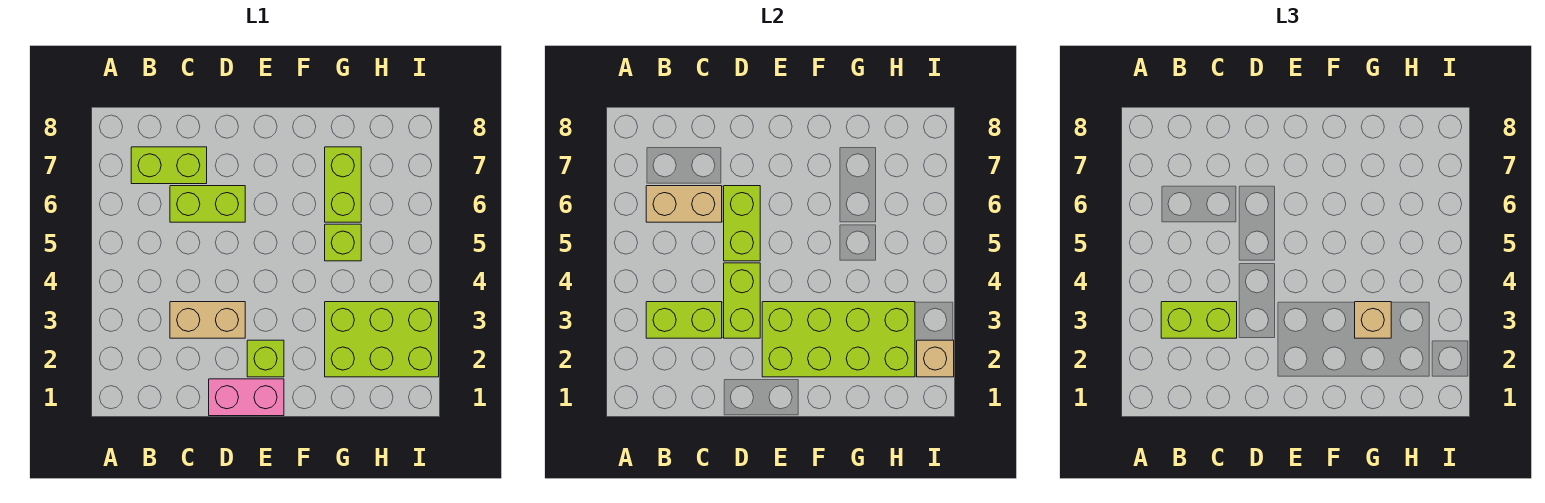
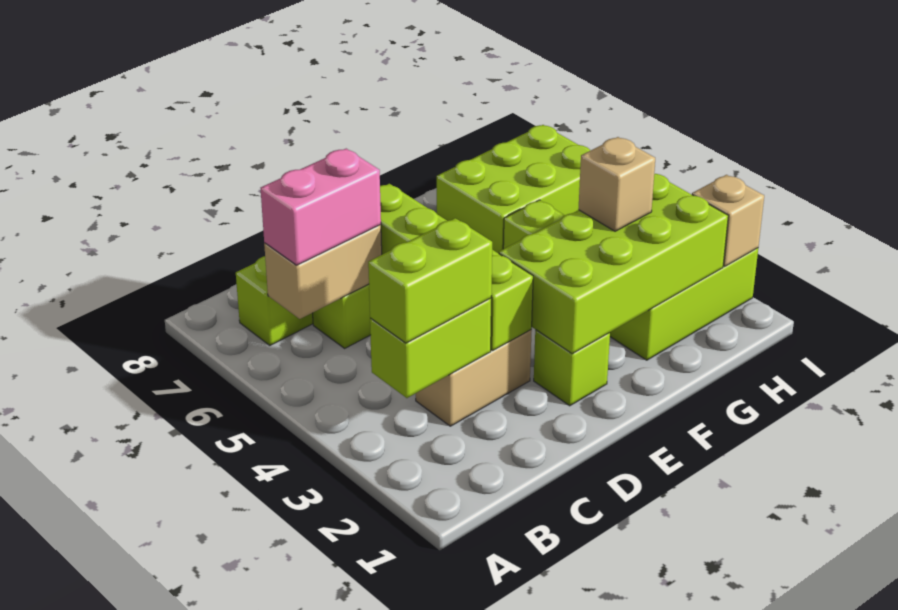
pink 1x2 brick [209,379,284,416] -> pink 1x2 brick moved to [261,149,381,265]
lime 1x2 brick [325,147,361,222] -> lime 2x3 brick [437,125,590,253]

